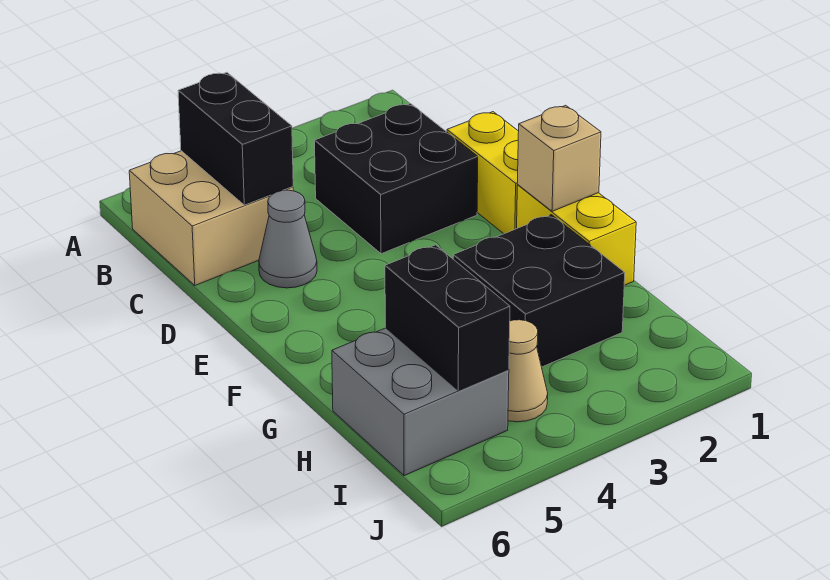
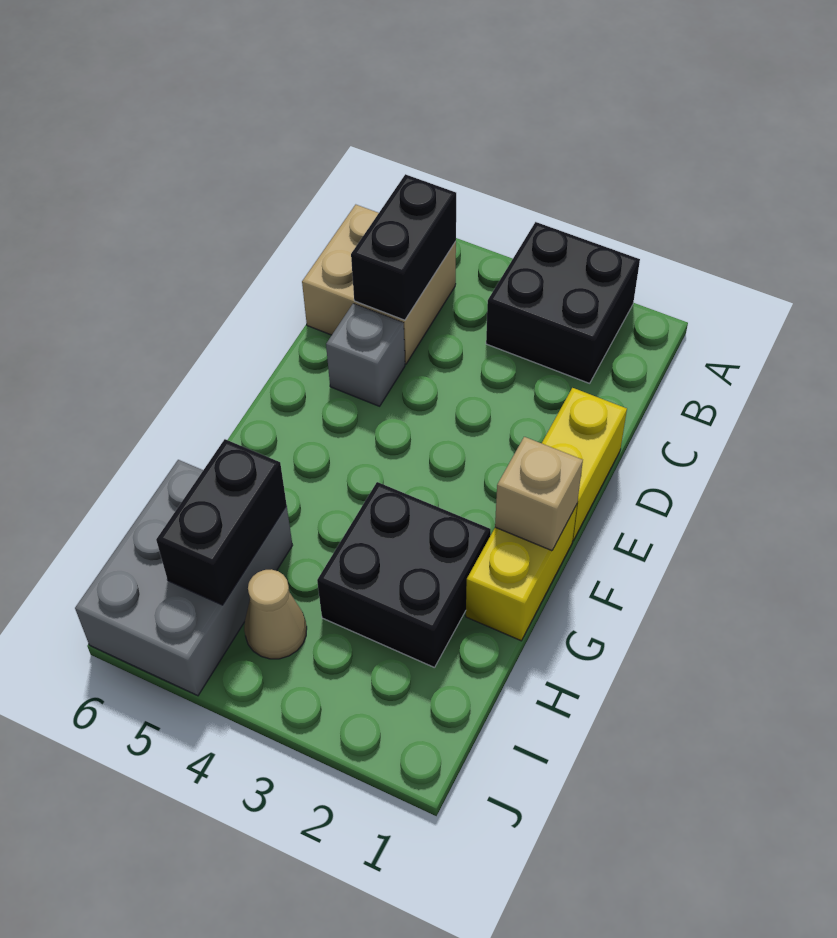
black 2x2 brick [315,104,478,254] -> black 2x2 brick moved to [486,222,640,383]
grey 1x1 cone [259,190,317,288] -> grey 1x1 brick [326,304,405,406]
grey 2x2 brick [332,328,509,476] -> grey 2x3 brick [75,460,293,696]

